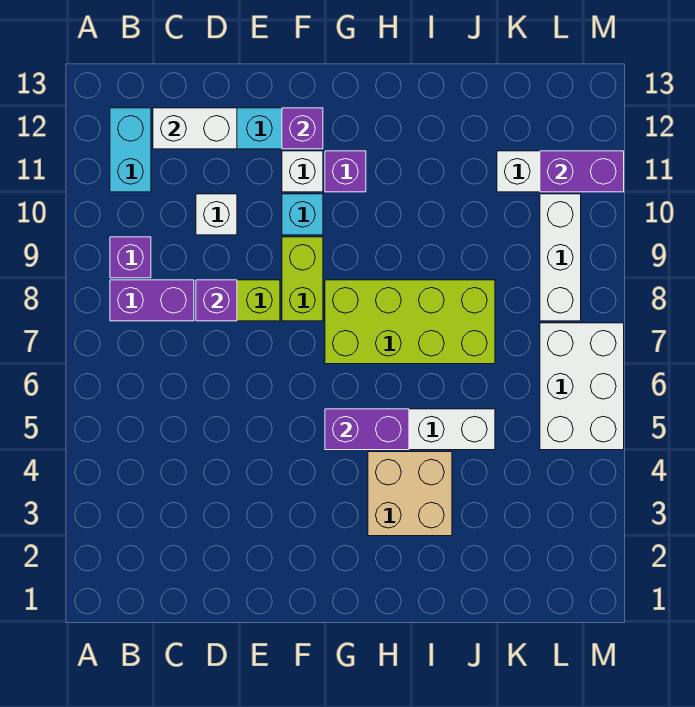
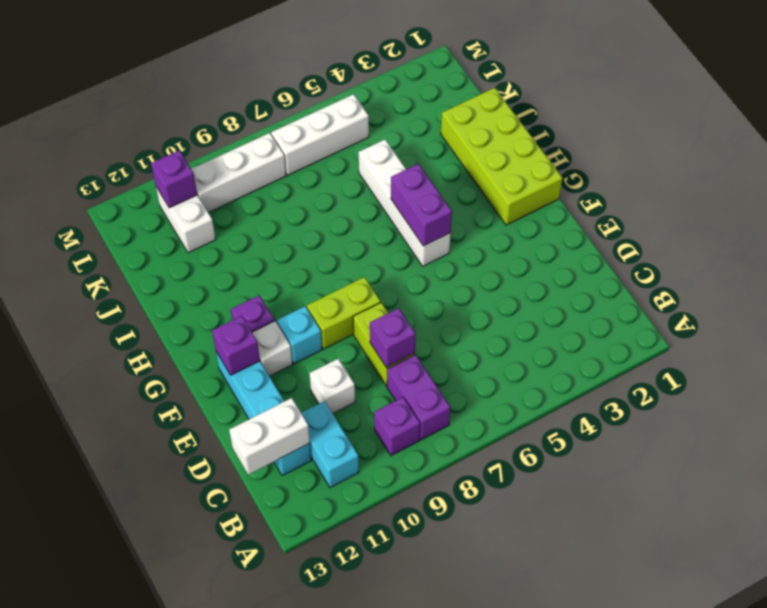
cyan 1x2 brick [110,108,151,192] -> cyan 1x2 brick turned to [301,401,359,487]
white 1x2 brick [153,108,237,149] -> white 1x2 brick turned to [229,398,310,475]
lime 2x4 brick [325,280,495,364] -> lime 2x4 brick moved to [441,88,562,225]
tan 2x2 brick [368,452,452,536] -> none
white 2x3 brick [540,323,624,450] -> white 1x3 brick [271,94,369,175]
purple 1x2 brick [540,151,624,192] -> purple 1x1 brick [151,151,197,208]

